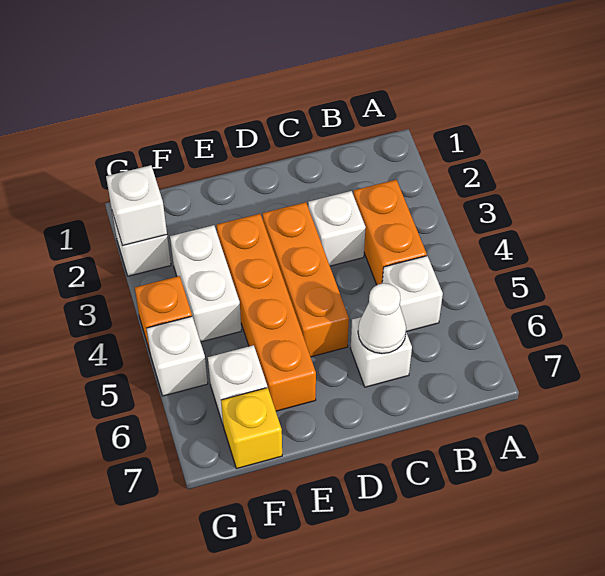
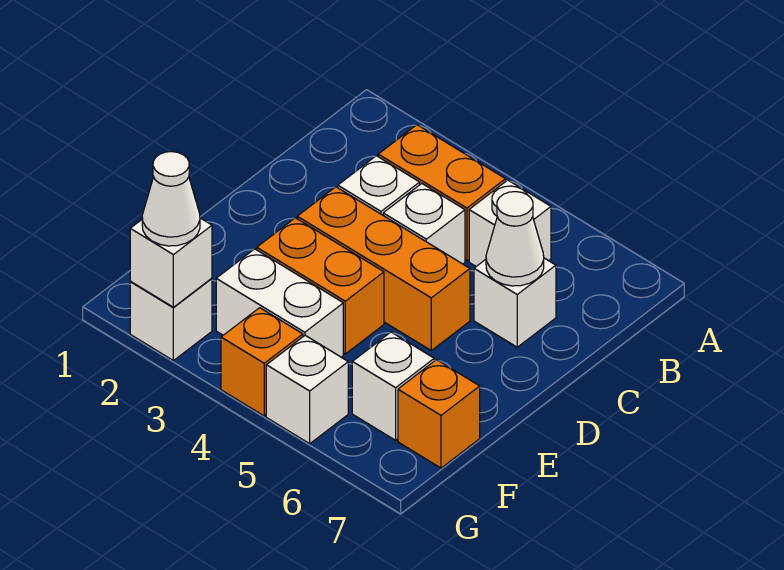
none -> white 1x1 brick [383,184,465,264]
orange 1x4 brick [217,214,316,411] -> orange 1x2 brick [257,218,384,354]
yellow 1x1 brick [221,388,282,469] -> orange 1x1 brick [398,360,480,468]
none -> white 1x1 cone [142,152,200,246]

